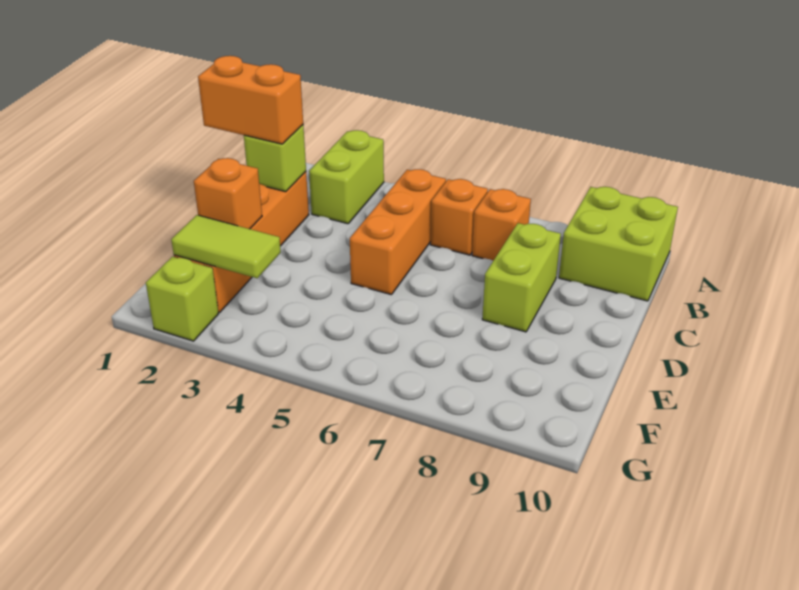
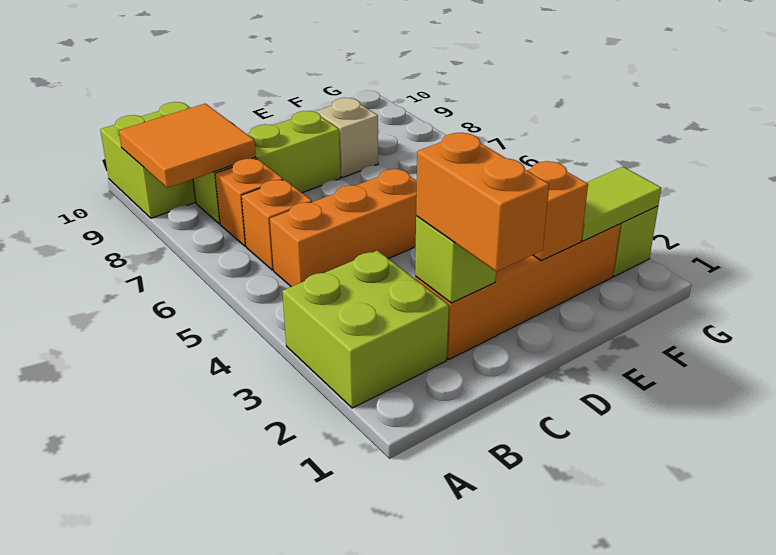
lime 1x2 brick [309,130,384,224] -> lime 2x2 brick [282,251,449,408]
none -> orange 2x2 tile [119,104,256,188]
lime 1x2 brick [482,223,561,332] -> lime 1x3 brick [193,111,340,224]
none -> tan 1x1 brick [315,98,378,178]
lime 1x2 tile [171,215,281,278] -> lime 1x2 tile turned to [581,167,661,241]

